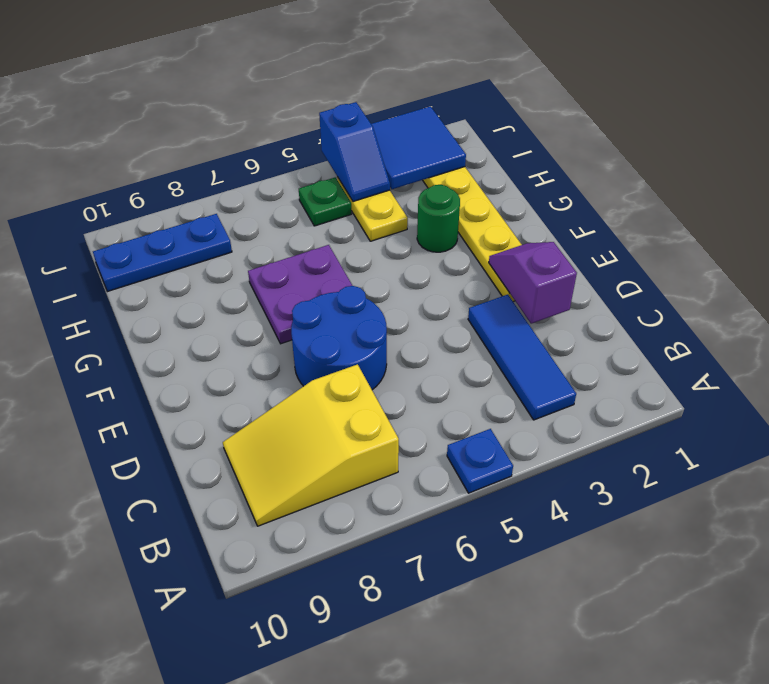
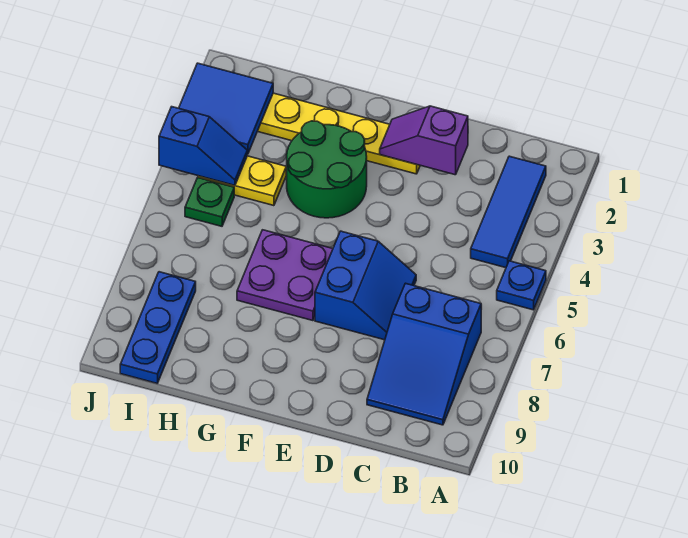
blue 1x3 tile [468,295,576,420] -> blue 1x3 tile turned to [471,156,546,268]
yellow 2x3 slope [223,364,399,526] -> blue 2x3 slope [367,283,481,425]
blue 2x2 round brick [291,286,387,390] -> blue 2x2 slope [315,231,416,340]
green 1x1 round brick [417,185,460,252] -> green 2x2 round brick [287,121,367,218]

